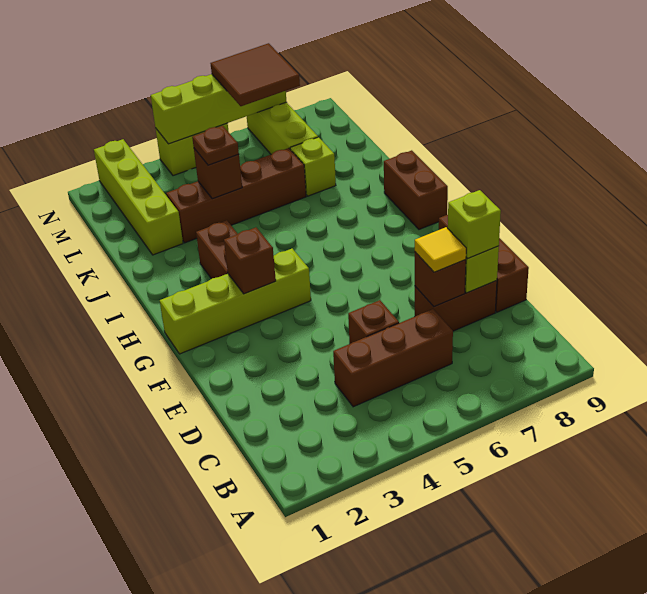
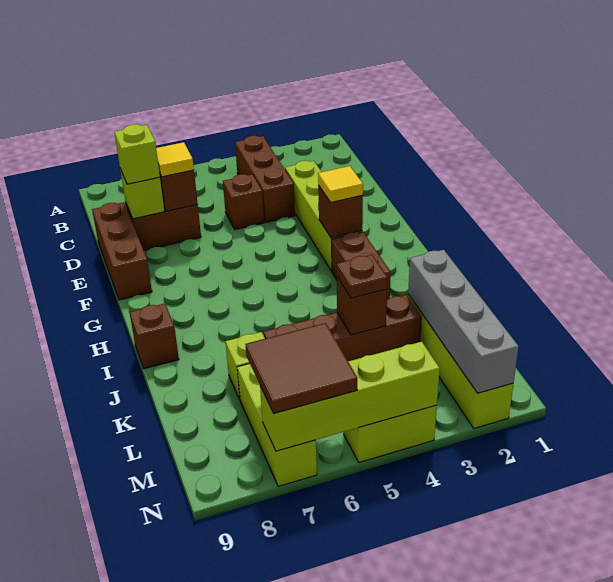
brown 1x3 brick [333,309,453,407] -> brown 1x3 brick turned to [235,136,295,222]
lime 1x4 brick [160,248,311,354] -> lime 1x4 brick turned to [285,161,362,271]
none -> yellow 1x1 tile [318,166,363,203]
brown 1x2 brick [384,150,448,229] -> brown 1x1 brick [130,303,179,369]
none -> grey 1x4 brick [408,250,519,393]

